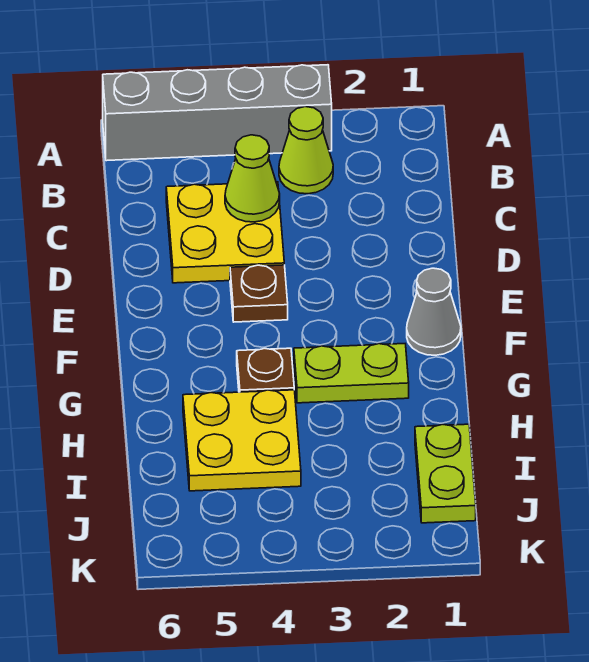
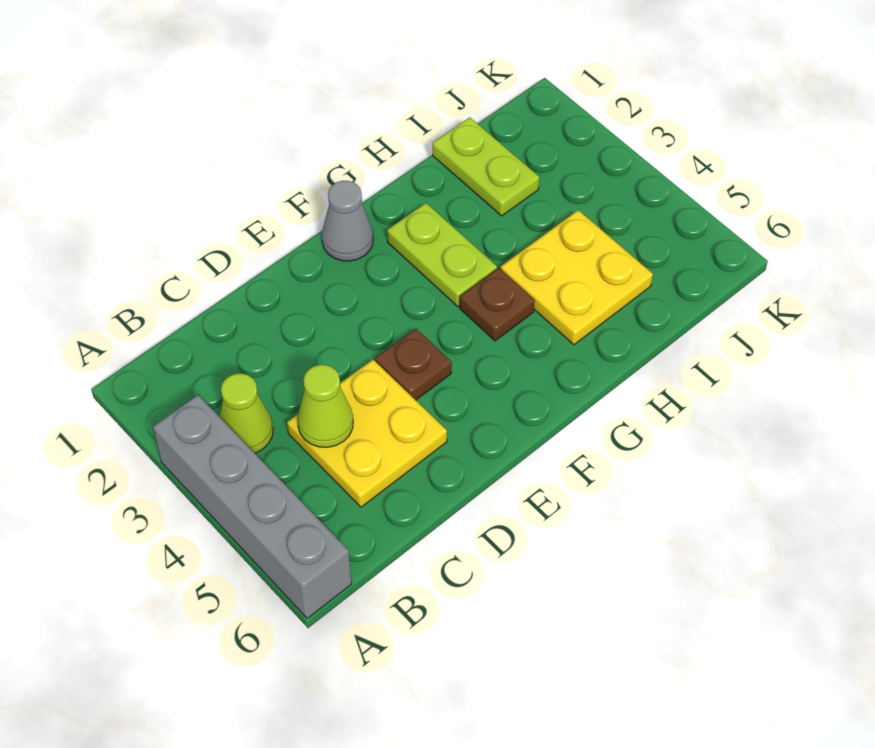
lime 1x2 plate [415,424,476,523] -> lime 1x2 plate turned to [433,117,539,216]

